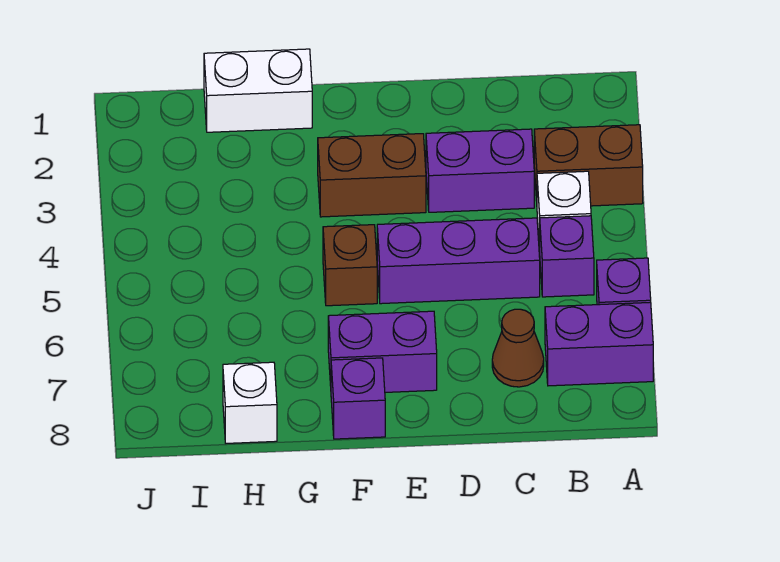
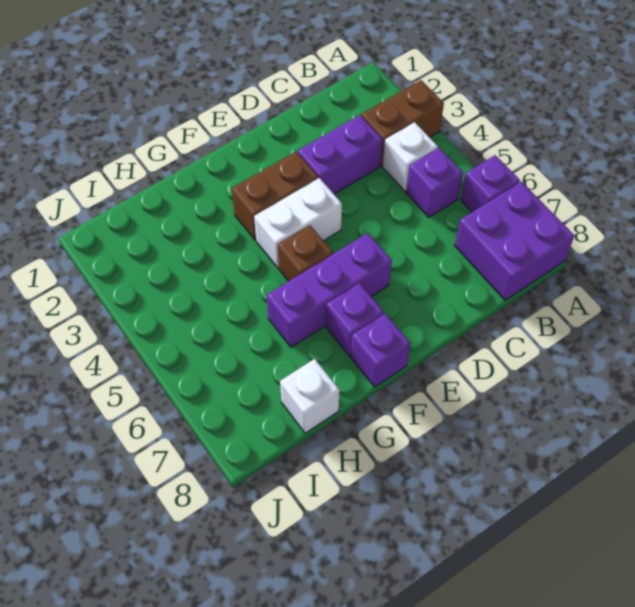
purple 1x2 brick [545,302,653,386] -> purple 2x2 brick [455,182,574,300]
purple 1x3 brick [377,218,540,304] -> purple 1x3 brick moved to [267,233,392,347]
brown 1x1 cone [492,309,544,387] -> none
purple 1x2 brick [328,311,437,392] -> purple 1x1 brick [326,283,384,356]
white 1x2 brick [204,49,312,132] -> white 1x2 brick moved to [254,178,342,268]

